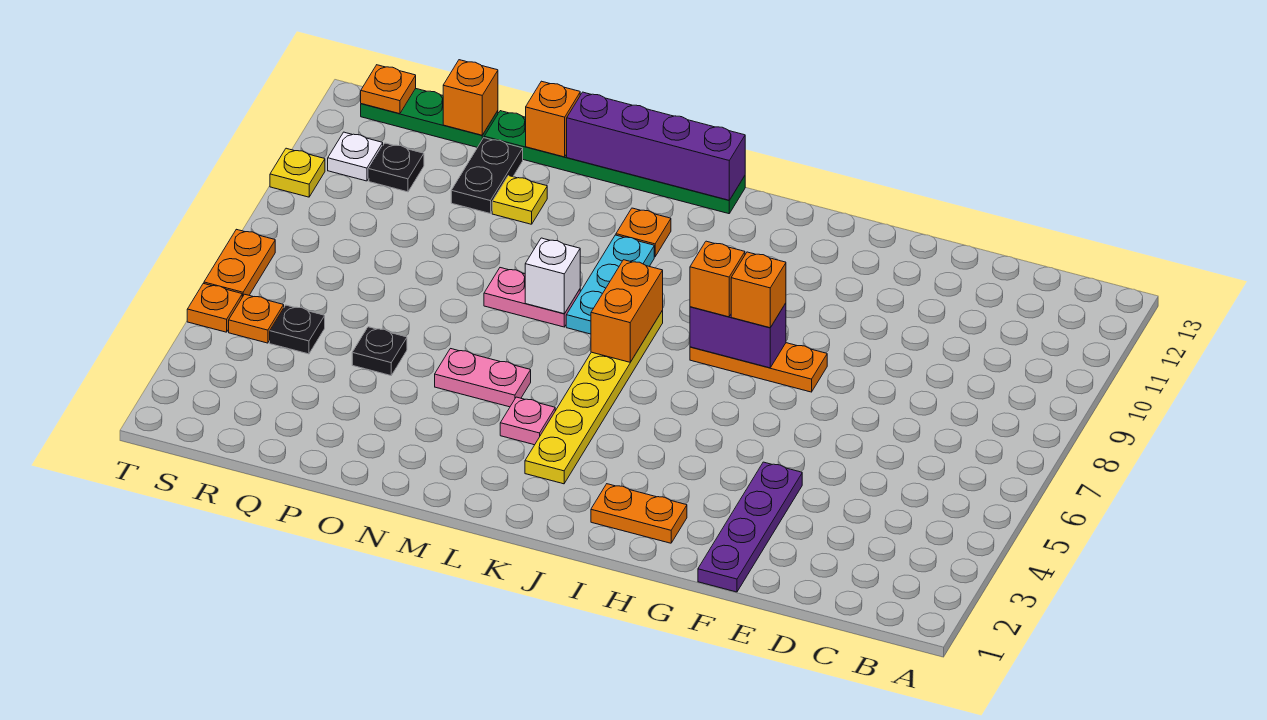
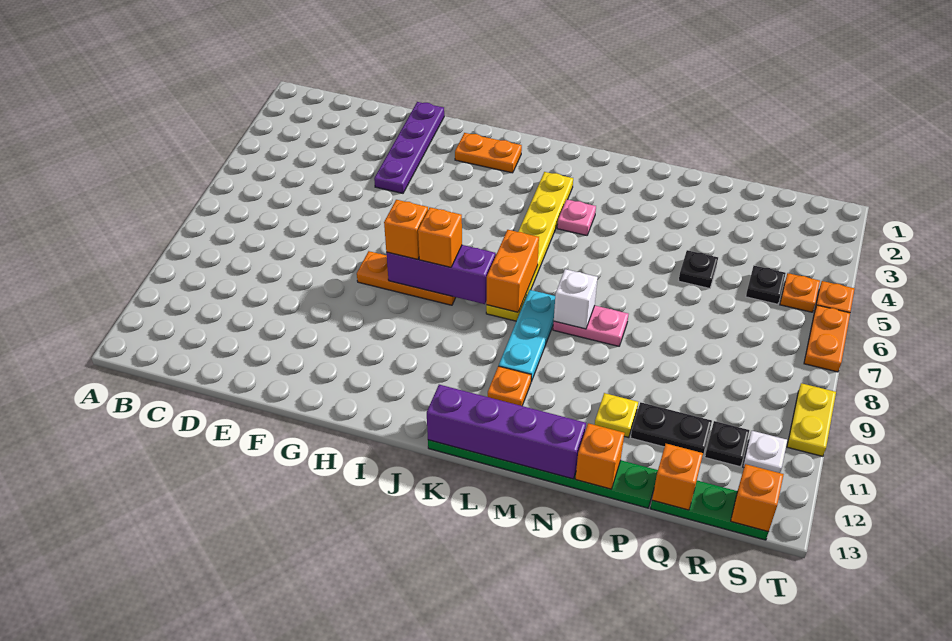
purple 1x2 brick [690,303,786,368] -> purple 1x3 brick [386,245,495,304]
pink 1x2 plate [435,349,531,407] -> none
black 1x2 plate [451,138,523,213] -> black 1x2 plate turned to [631,402,712,457]
orange 1x1 plate [361,65,416,114] -> orange 1x1 brick [731,464,784,532]
yellow 1x1 plate [270,148,325,197] -> yellow 1x2 plate [787,383,836,456]

